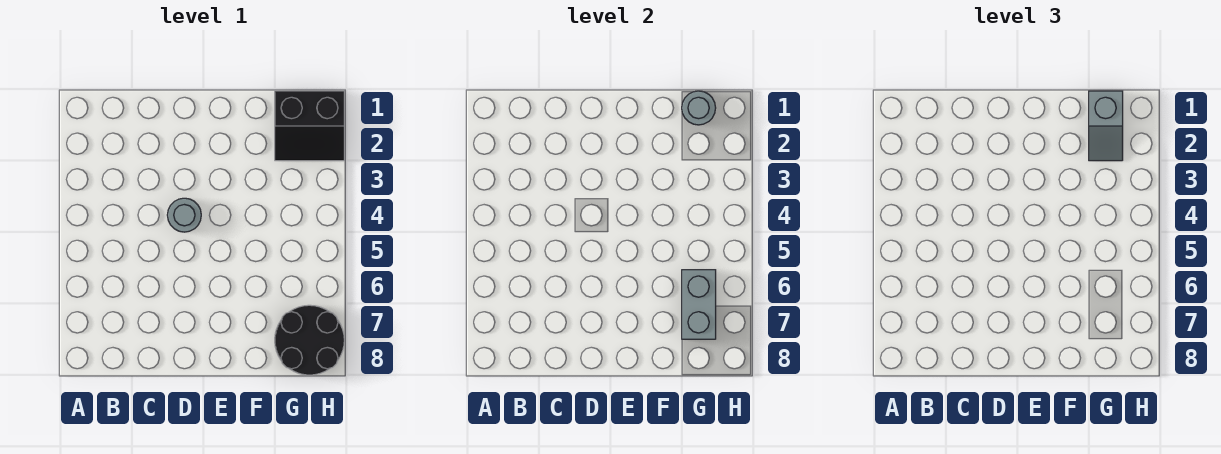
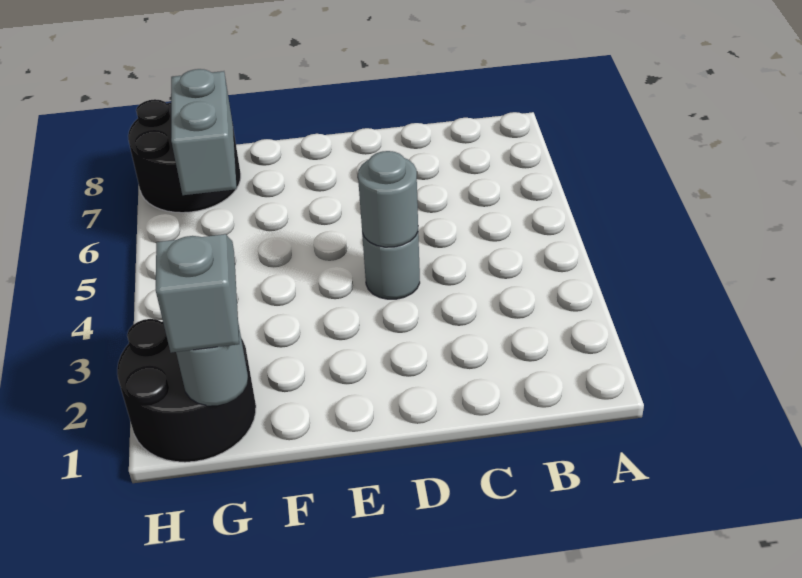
none -> grey 1x1 round brick [358,151,418,247]
black 2x2 slope [275,91,344,161] -> black 2x2 round brick [117,319,256,462]

